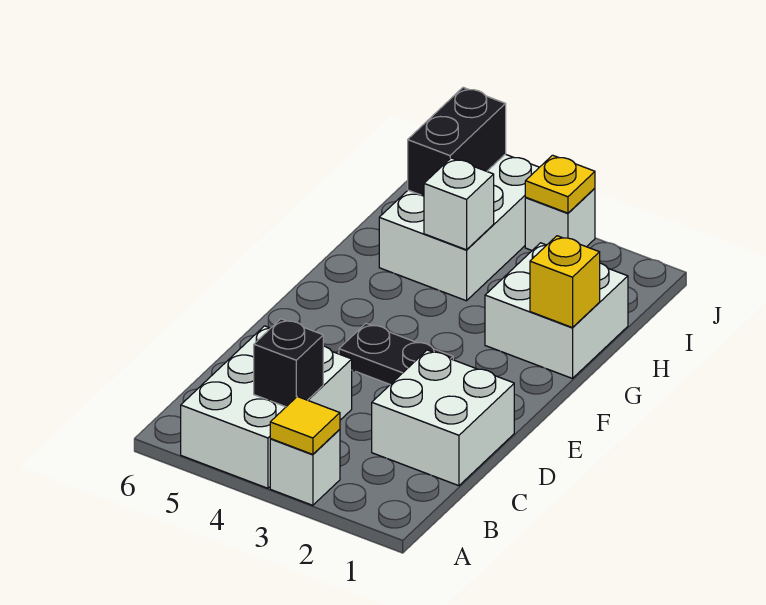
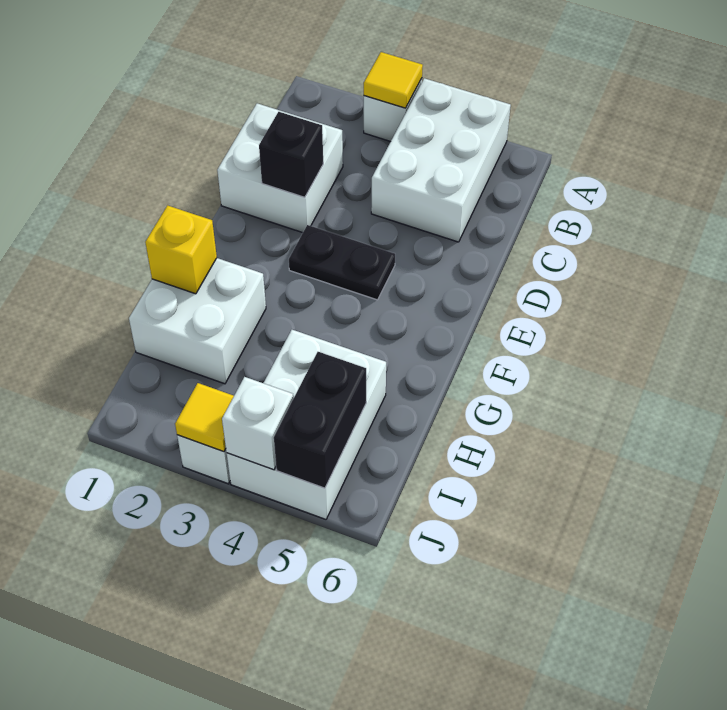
black 1x1 brick [254,319,323,407] -> black 1x1 brick moved to [259,111,323,197]
white 1x1 brick [424,158,494,250] -> white 1x1 brick moved to [222,377,293,470]
yellow 1x1 plate [525,155,595,213] -> yellow 1x1 tile [175,383,234,452]

